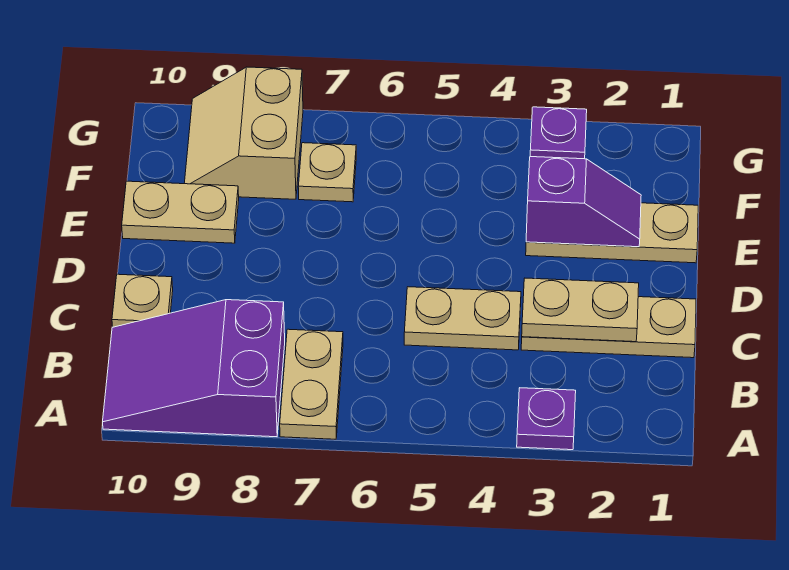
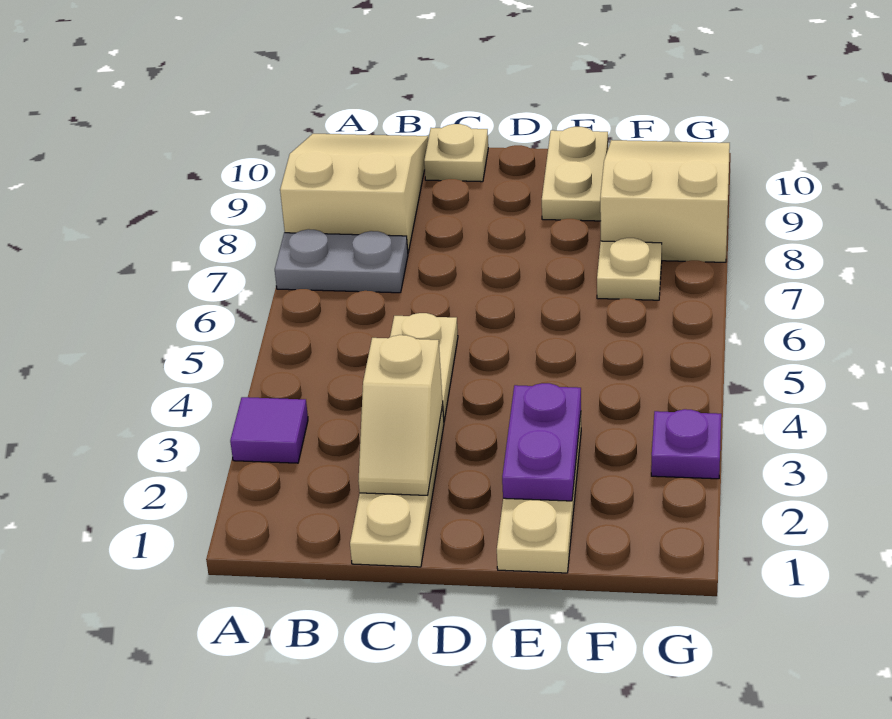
purple 1x1 plate [517,388,576,450] -> purple 1x1 tile [230,397,308,463]
tan 1x2 plate [280,329,343,439] -> grey 1x2 plate [275,229,408,293]
purple 2x3 slope [103,300,285,437] -> tan 2x3 slope [280,134,428,252]
tan 1x2 plate [522,278,639,342] -> tan 1x2 slope [358,335,443,495]
purple 1x2 slope [526,157,641,247] -> purple 1x2 plate [502,383,581,501]
tan 2x2 slope [184,67,303,199] -> tan 2x3 slope [600,140,730,262]

